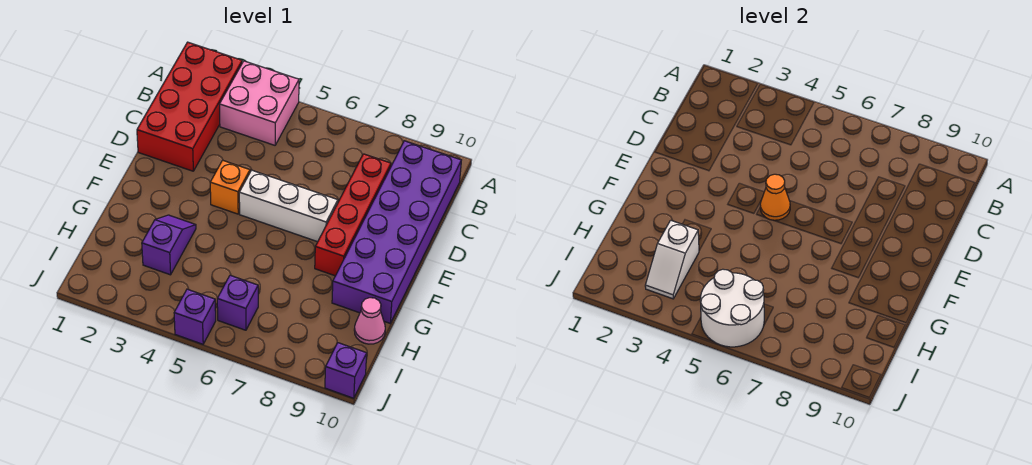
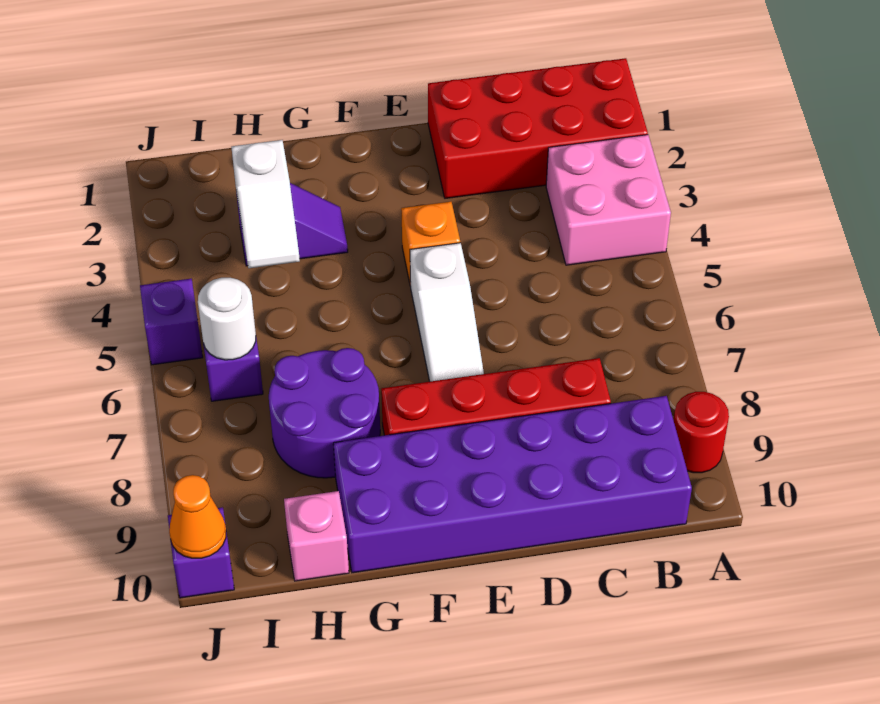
none -> red 1x1 round brick [674,392,729,473]
white 1x3 brick [239,170,338,242] -> white 1x3 slope [410,243,484,381]
orange 1x1 cone [760,174,790,220] -> orange 1x1 cone moved to [169,475,226,558]
none -> purple 2x2 round brick [269,348,380,478]
white 1x2 slope [645,220,699,299] -> white 1x2 slope turned to [231,140,300,268]
pink 1x1 cone [354,298,385,344] -> pink 1x1 brick [284,491,349,581]
white 2x2 round brick [700,269,764,347] -> white 1x1 round brick [198,278,256,360]

